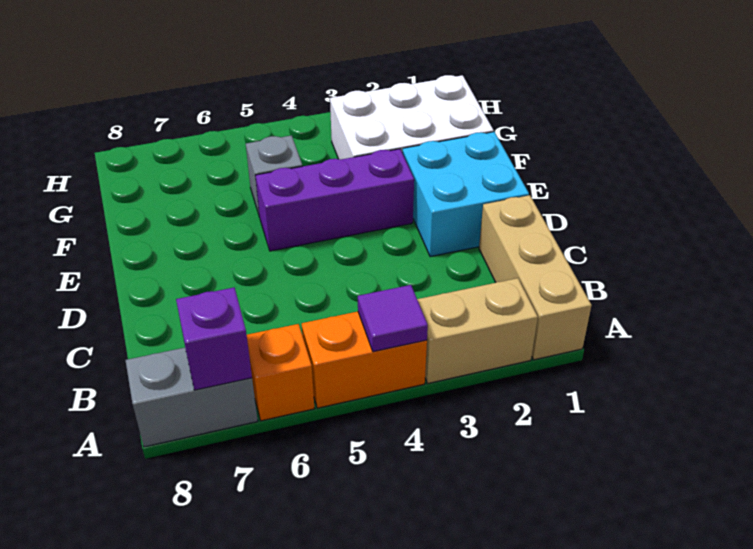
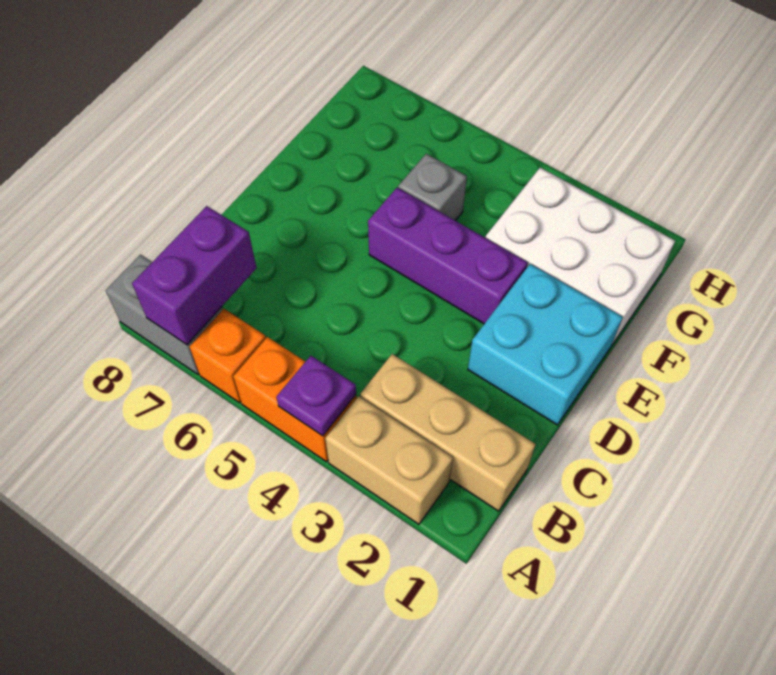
tan 1x3 brick [479,195,592,360] -> tan 1x3 brick turned to [360,354,536,511]
purple 1x1 tile [358,285,428,352] -> purple 1x1 plate [276,356,356,436]
purple 1x1 brick [176,288,252,390] -> purple 1x2 brick [132,206,256,345]

